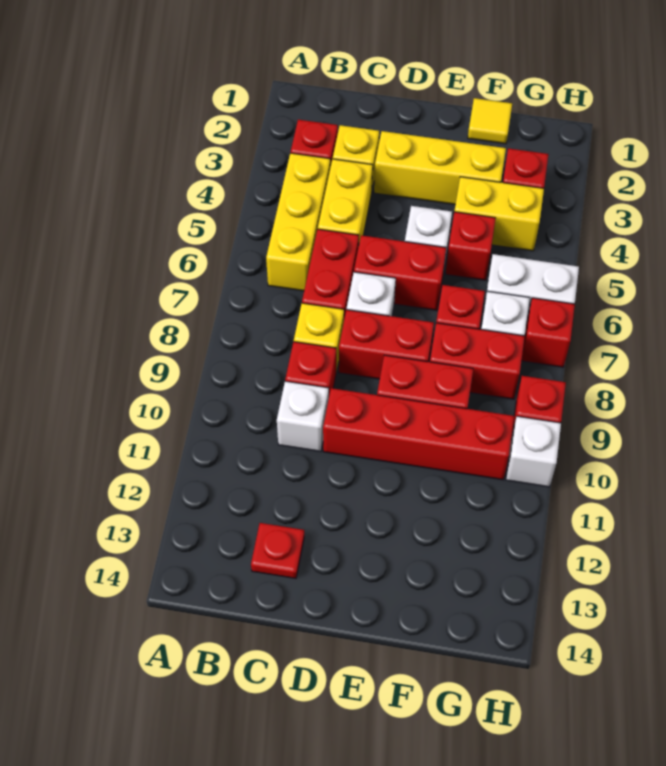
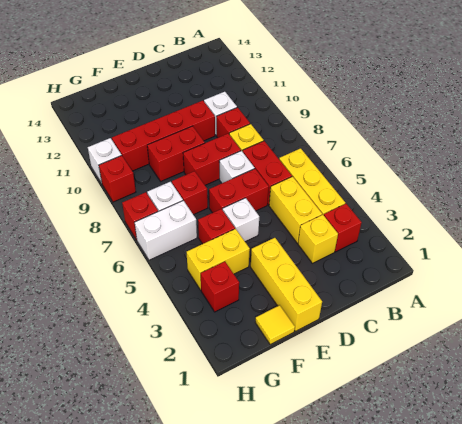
red 1x1 plate [251,523,304,578] -> none
yellow 1x3 brick [374,131,506,205] -> yellow 1x3 brick turned to [251,238,322,331]
red 1x2 brick [430,323,525,399] -> none

